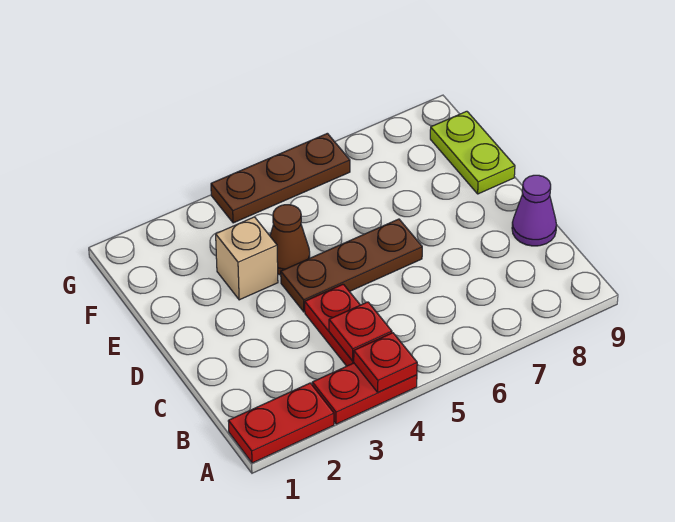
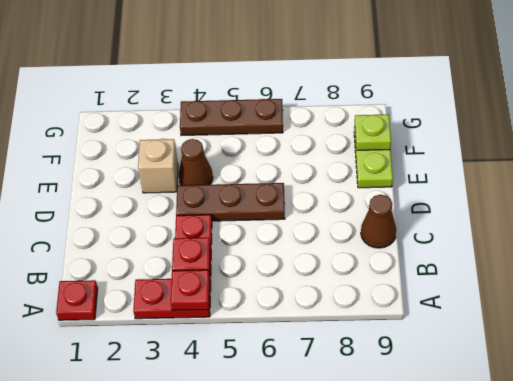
red 1x2 plate [228,383,334,463] -> red 1x1 plate [56,280,98,320]
purple 1x1 cone [512,175,556,246] -> brown 1x1 cone [361,195,396,248]
none -> lime 1x1 plate [355,114,391,150]

